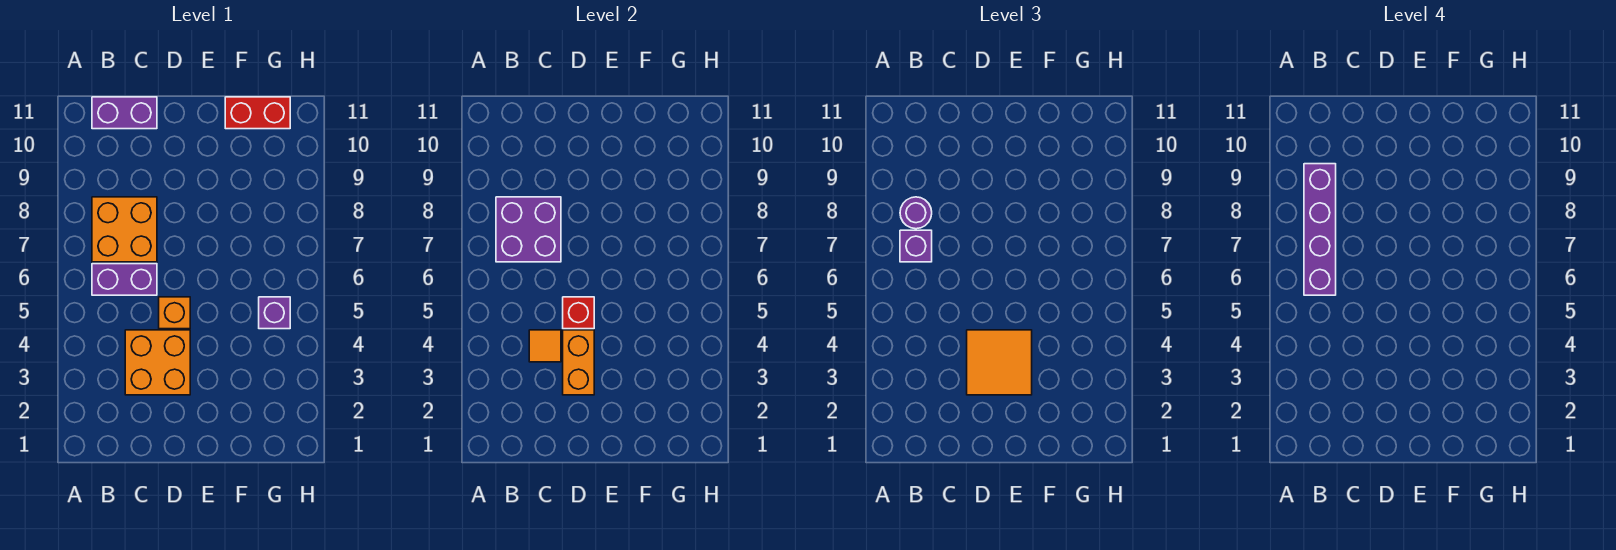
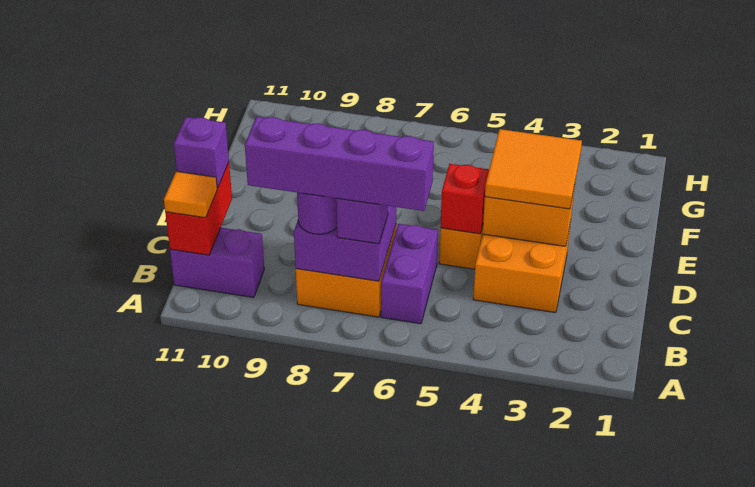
purple 1x2 brick [92,97,157,129] -> purple 1x2 brick turned to [170,228,264,298]
orange 1x1 tile [529,330,561,362] -> orange 1x1 tile moved to [164,171,217,218]
red 1x2 brick [225,97,290,129] -> red 1x2 brick moved to [165,163,232,255]
purple 1x1 brick [259,297,290,329] -> purple 1x1 brick moved to [174,117,229,188]

